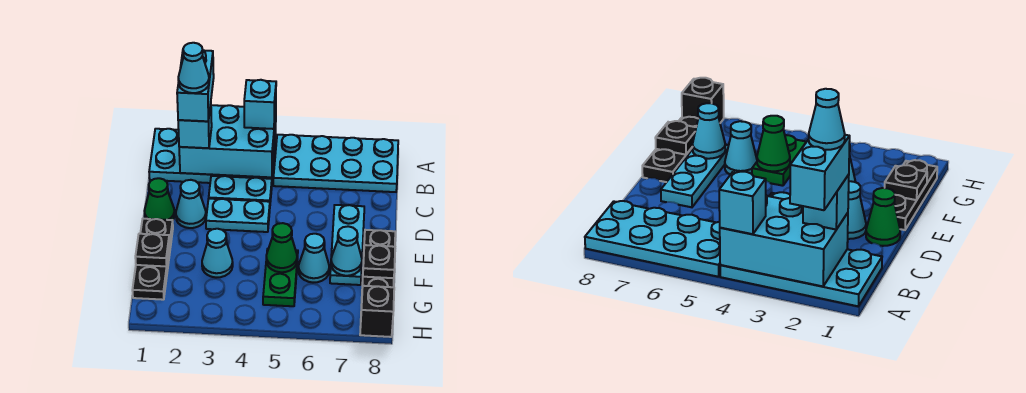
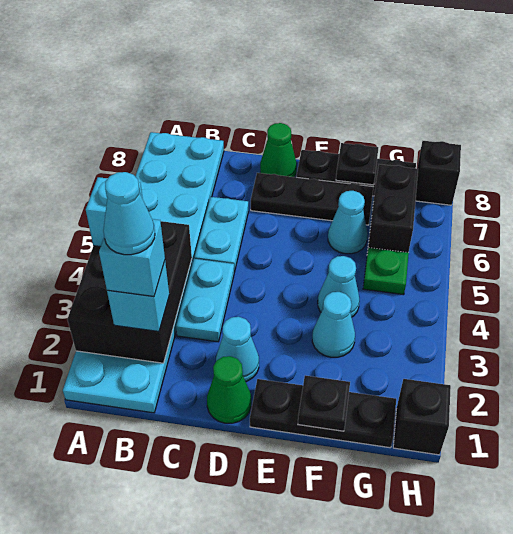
cyan 2x3 brick [179,105,276,177] -> black 2x3 brick [67,221,192,363]
cyan 1x2 brick [177,50,214,121] -> cyan 1x1 brick [99,219,165,296]
cyan 1x2 plate [206,199,270,232] -> cyan 1x2 plate moved to [194,197,248,272]
cyan 1x3 plate [330,205,364,285] -> black 1x3 plate [251,173,373,225]
green 1x2 plate [263,249,298,306] -> green 1x1 plate [363,248,409,295]
green 1x1 cone [266,223,297,272] -> green 1x1 cone moved to [260,123,297,177]
cyan 1x1 cone [331,226,362,276] -> cyan 1x1 cone moved to [318,256,360,317]
none -> black 1x2 brick [368,164,418,253]
none -> black 1x1 brick [393,379,451,455]

